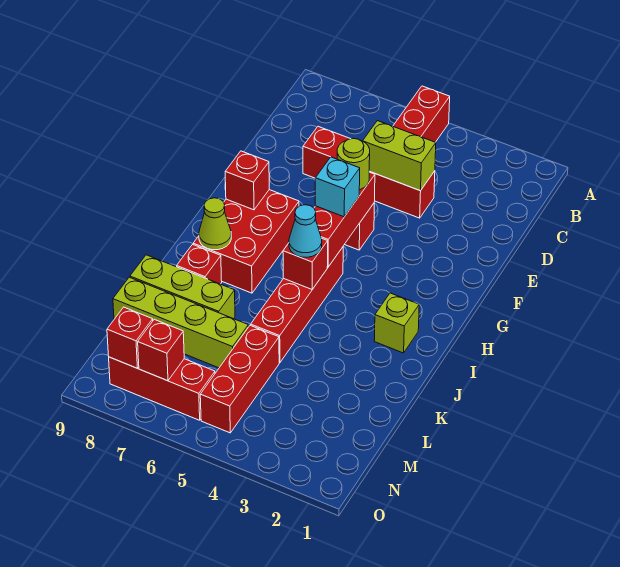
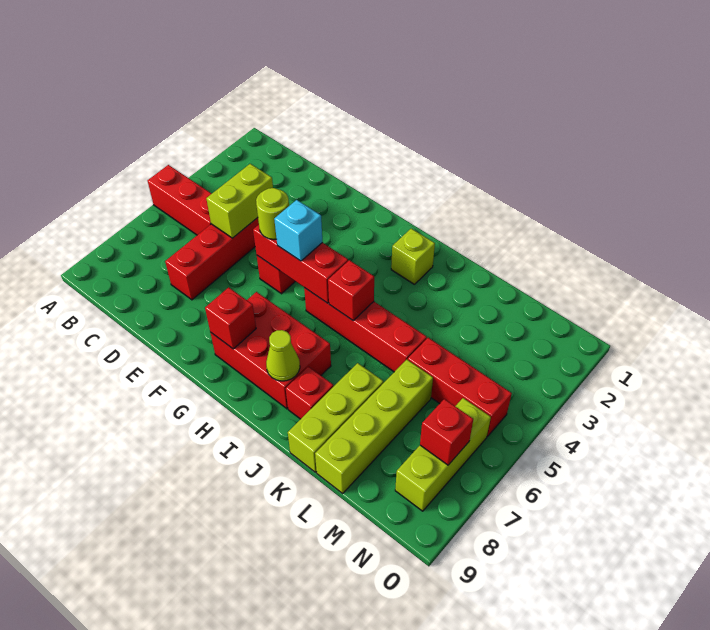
cyan 1x1 cone [289,205,322,257] -> none
red 1x3 brick [109,357,215,420] -> lime 1x3 brick [395,398,491,511]
red 1x1 brick [107,307,153,368] -> none

